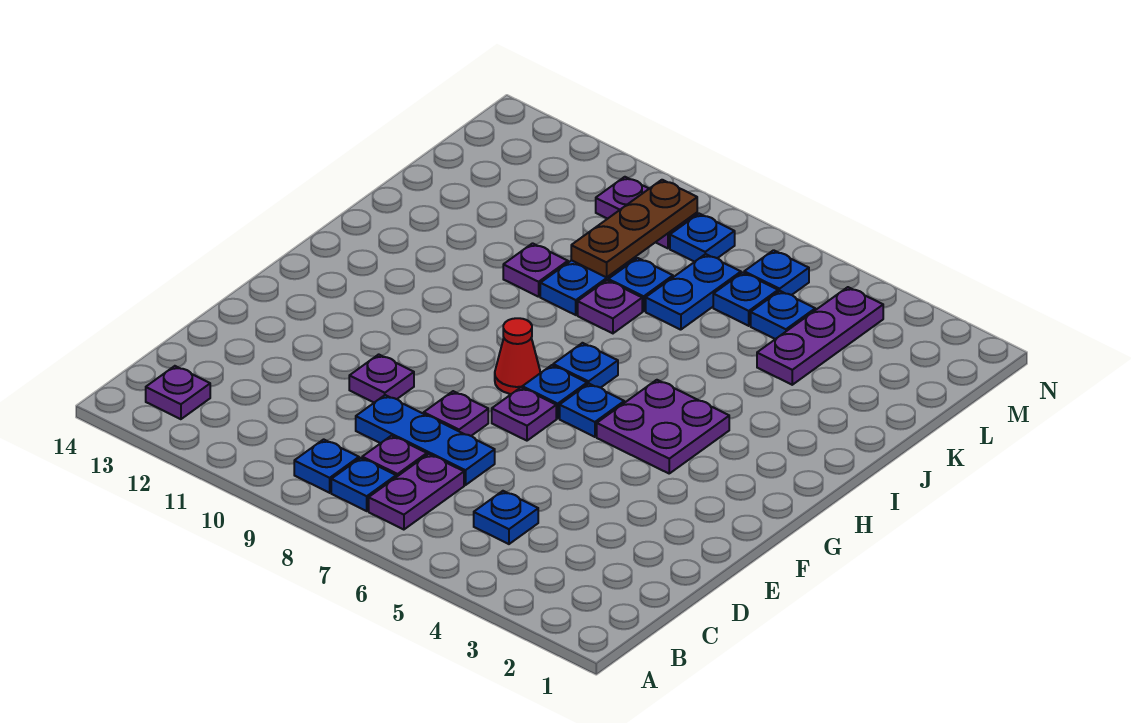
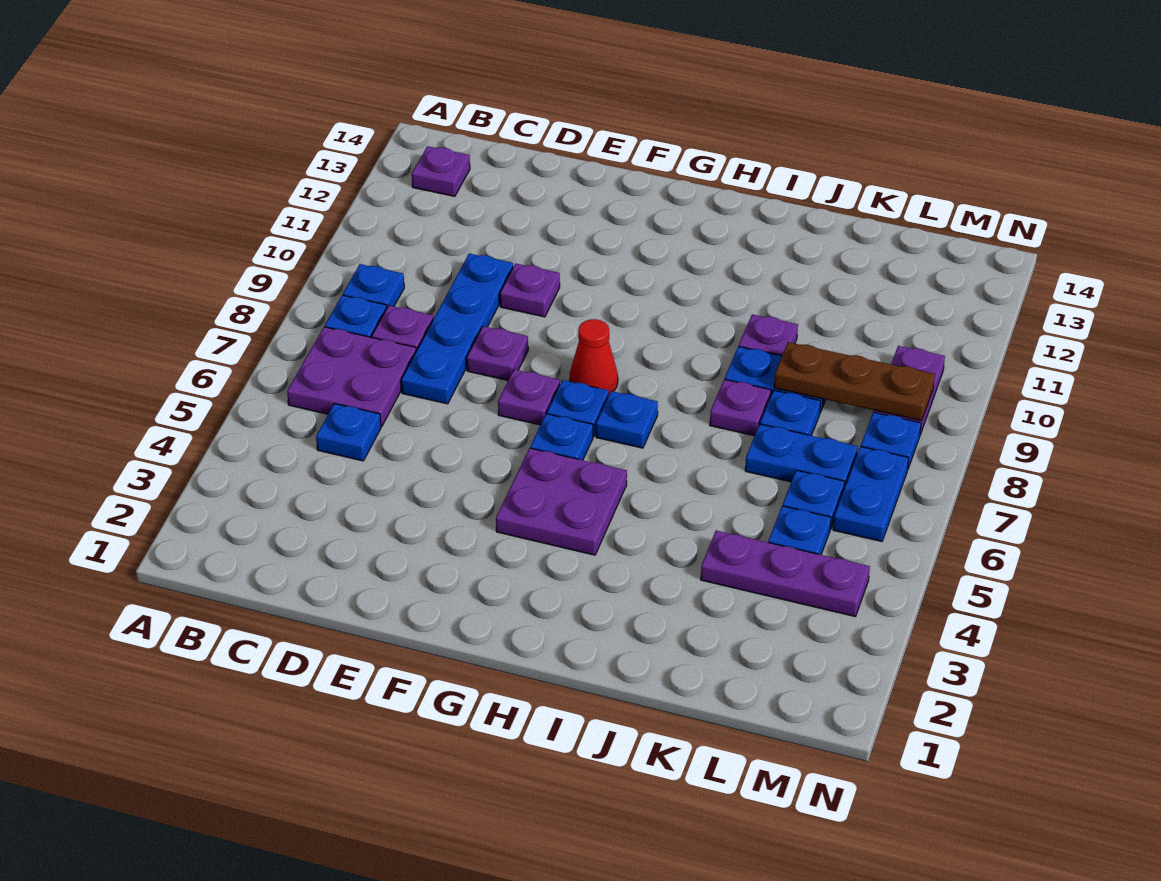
purple 1x2 plate [369,454,464,530] -> purple 2x2 plate [287,327,416,427]
blue 1x3 plate [356,395,495,485] -> blue 1x4 plate [401,253,513,404]
blue 1x1 plate [744,250,809,295] -> blue 1x2 plate [833,447,909,542]

